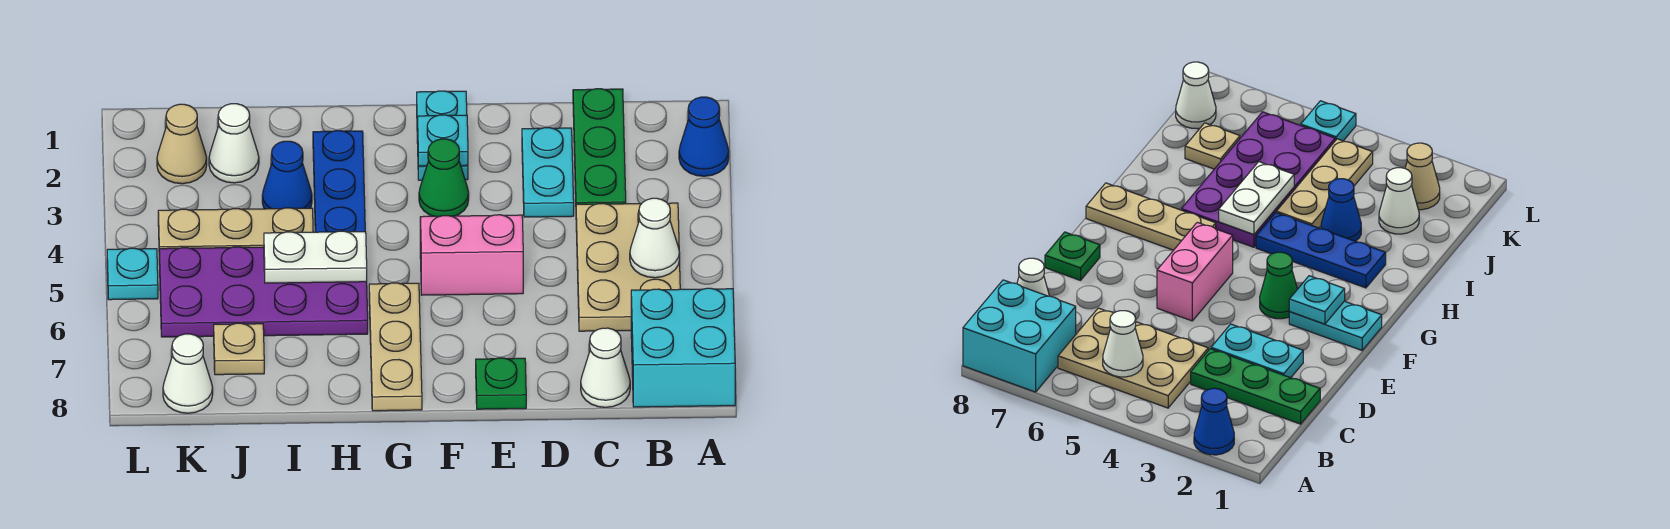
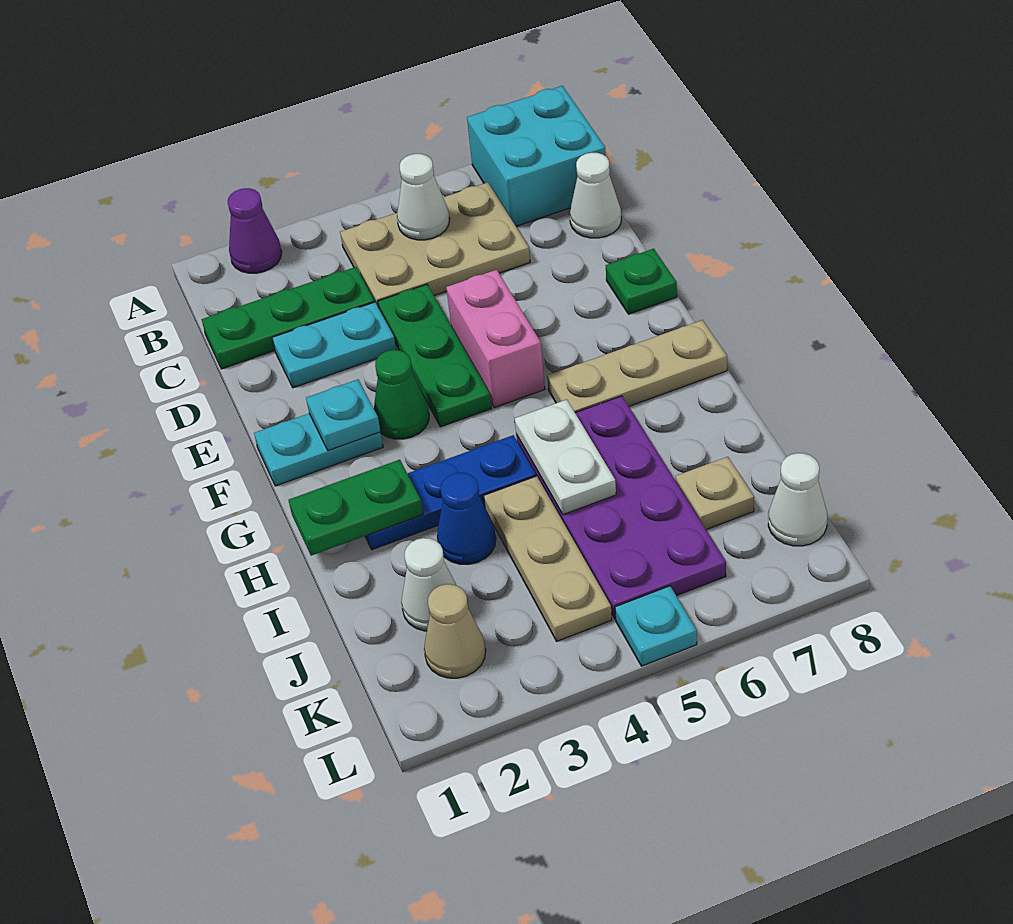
blue 1x1 cone [679,97,729,176] -> purple 1x1 cone [228,188,282,273]
none -> green 1x3 plate [378,284,492,427]
none -> green 1x2 plate [289,460,423,556]

